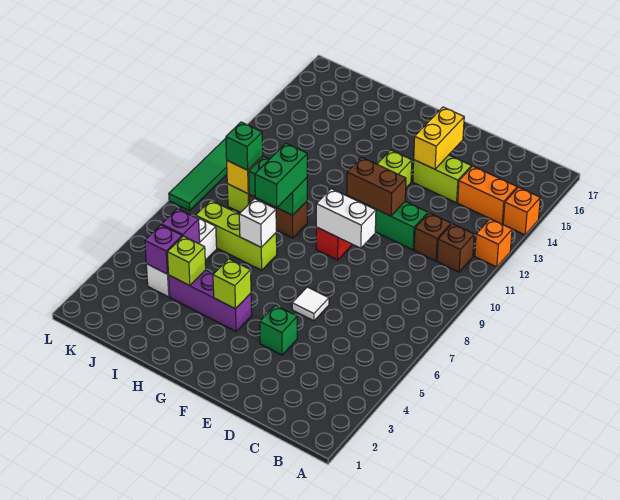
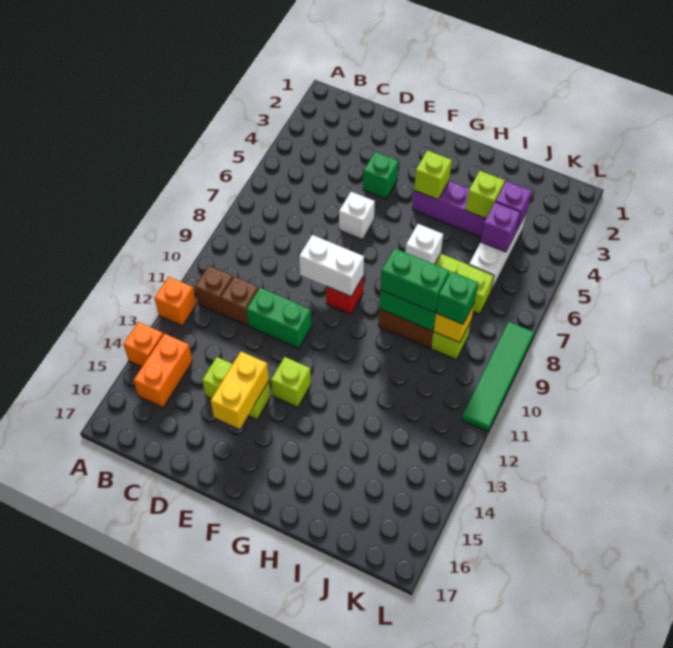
orange 1x2 brick [458,166,517,224] -> orange 1x2 brick turned to [134,333,193,407]
white 1x1 tile [292,287,329,321] -> white 1x1 brick [339,192,375,240]
brown 1x2 brick [347,157,406,216] -> none
green 1x2 brick [255,143,307,208] -> green 1x2 brick turned to [380,248,449,313]

